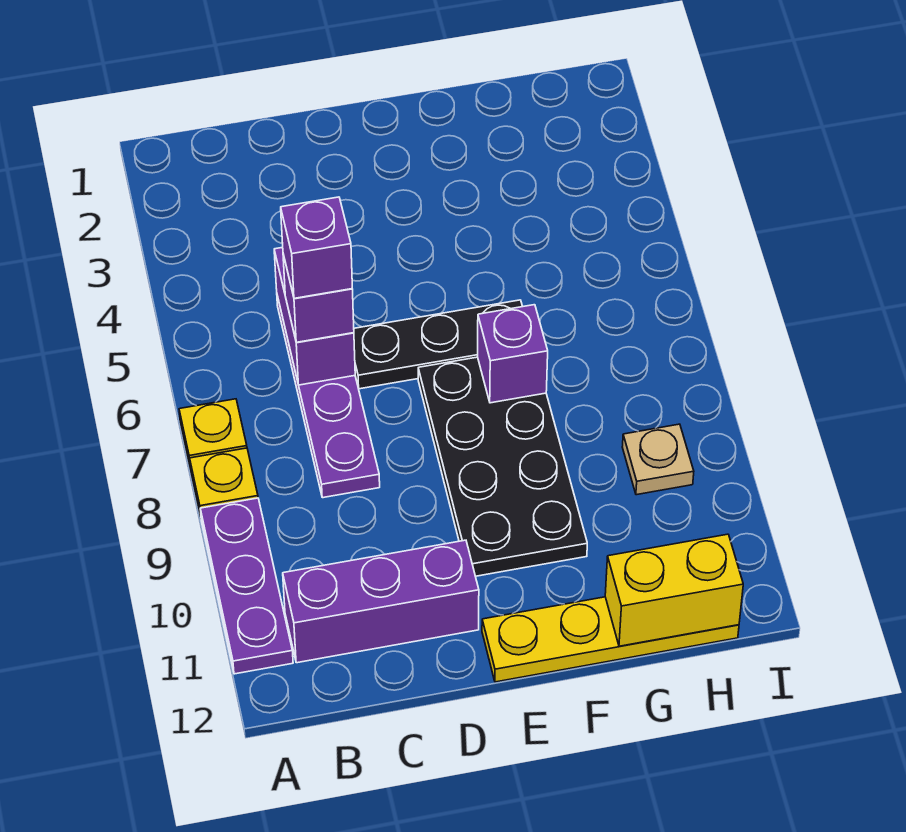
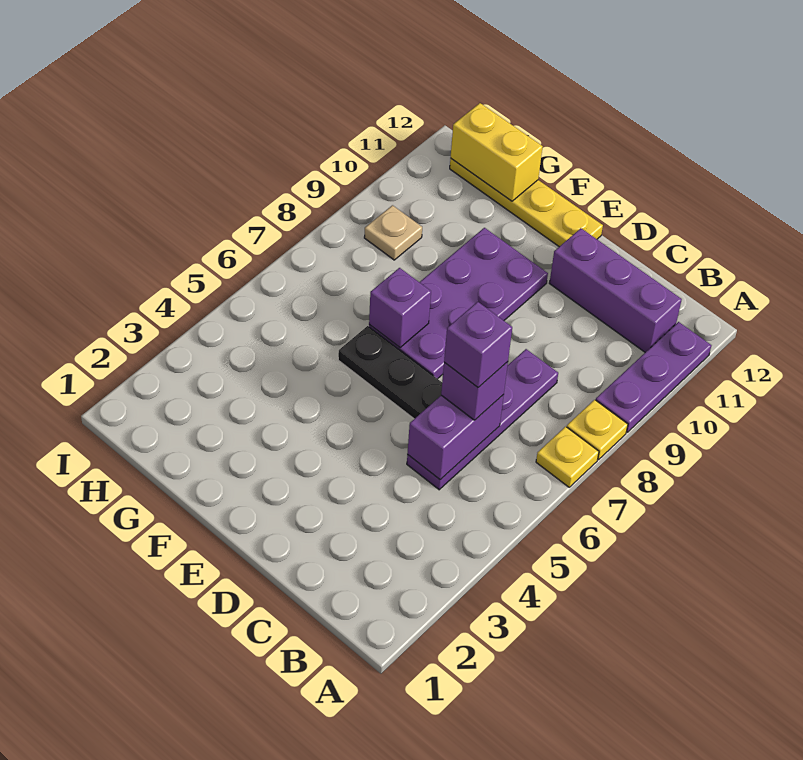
black 2x4 plate [418,357,587,576] -> purple 2x4 plate [369,228,548,379]

